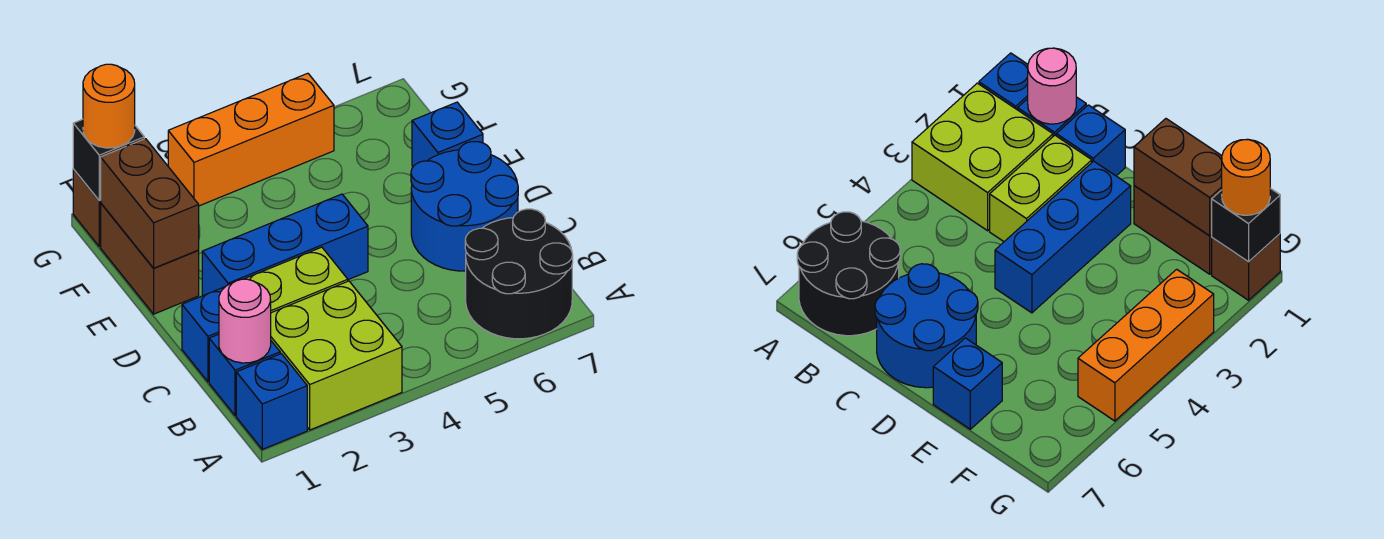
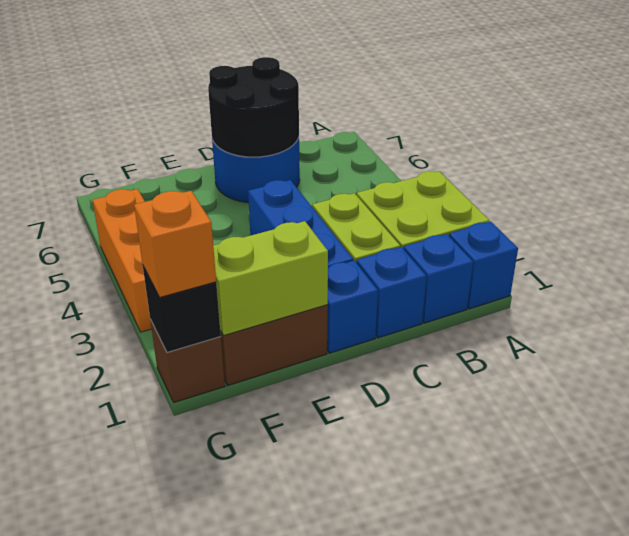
black 2x2 round brick [465,209,573,339] -> black 2x2 round brick moved to [208,57,299,157]
pink 1x1 round brick [219,279,271,363] -> none
brown 1x2 brick [101,139,199,268] -> lime 1x2 brick [213,221,328,336]
blue 1x1 brick [412,102,483,166] -> blue 1x1 brick moved to [327,261,378,353]
orange 1x1 round brick [83,64,135,148] -> orange 1x1 brick [134,191,216,297]

